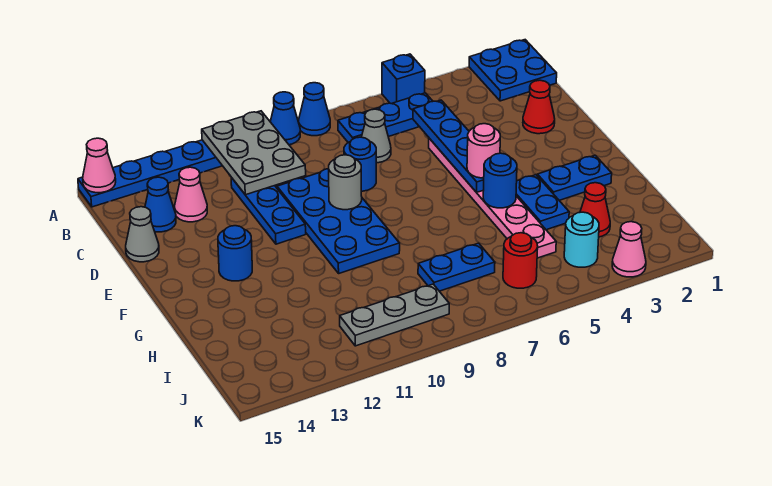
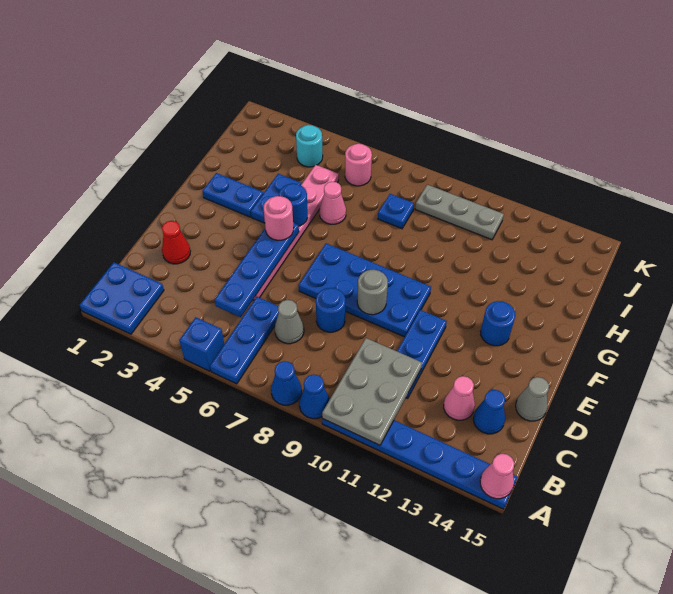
blue 1x3 plate [338,93,433,142] -> blue 1x3 plate turned to [210,297,279,384]
blue 2x4 plate [277,169,400,273] -> blue 2x4 plate turned to [299,243,431,337]
red 1x1 cone [580,183,610,237] -> none
blue 1x2 plate [418,243,495,291] -> blue 1x1 plate [378,194,414,229]
red 1x1 round brick [503,233,538,288] -> pink 1x1 round brick [345,144,372,186]
pink 1x1 cone [612,222,646,277] -> pink 1x1 cone moved to [319,182,346,224]

